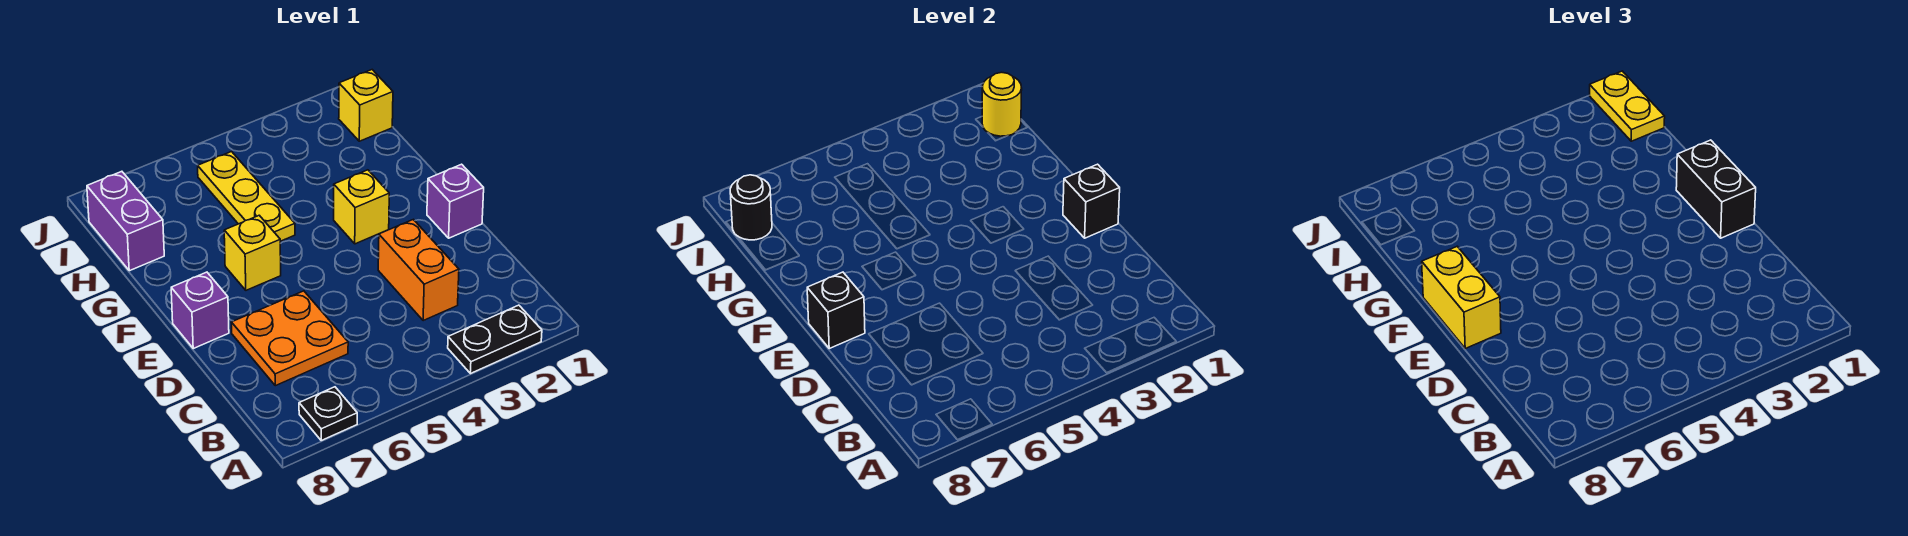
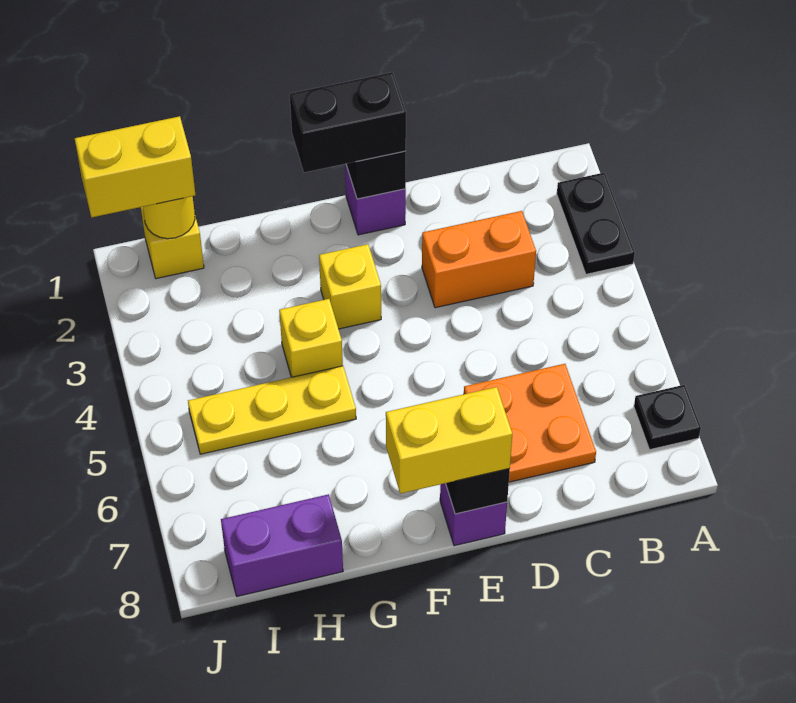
yellow 1x1 brick [224,215,281,290] -> yellow 1x1 brick moved to [279,299,343,377]
yellow 1x2 plate [1590,71,1665,141] -> yellow 1x2 brick [75,116,195,217]
black 1x1 round brick [730,175,772,240] -> none

